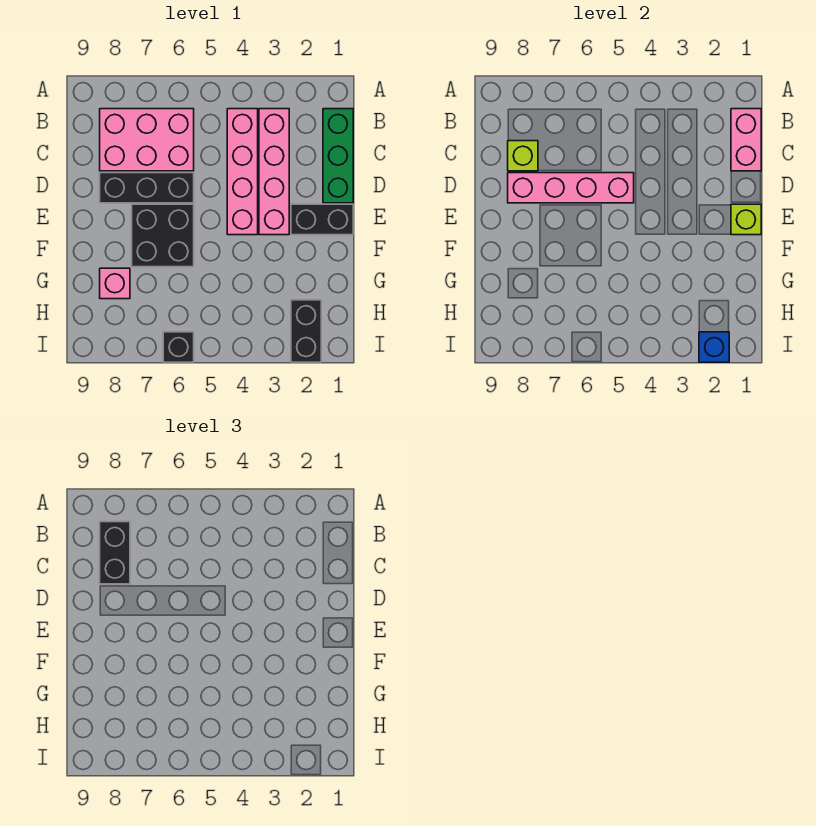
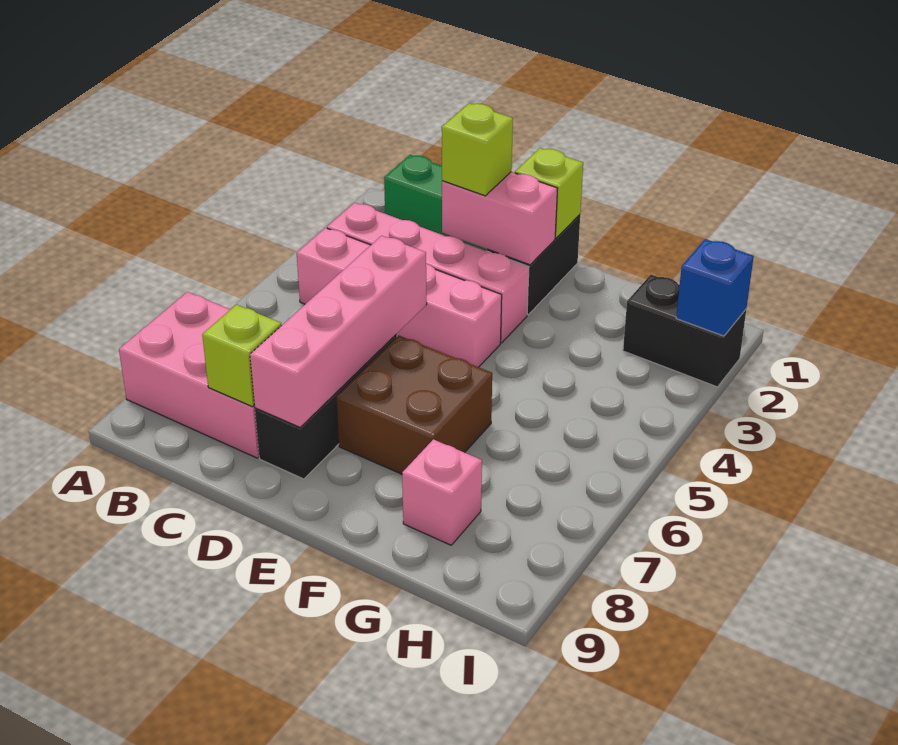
pink 1x2 brick [731,109,761,171] -> pink 1x2 brick moved to [442,172,558,265]
pink 2x3 brick [100,109,194,171] -> pink 2x3 brick turned to [119,292,259,458]
black 1x2 brick [100,522,130,584] -> none
none -> lime 1x1 brick [442,103,513,196]
black 2x2 brick [132,204,194,267] -> brown 2x2 brick [337,336,492,474]
black 1x1 brick [163,332,194,362] -> none

